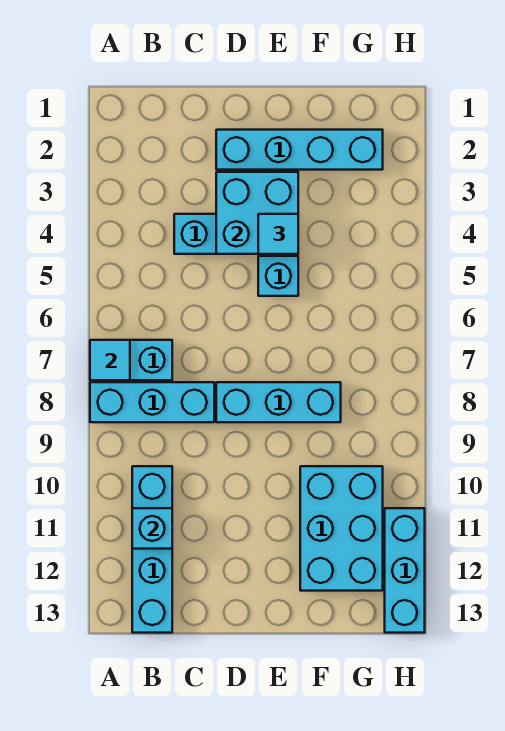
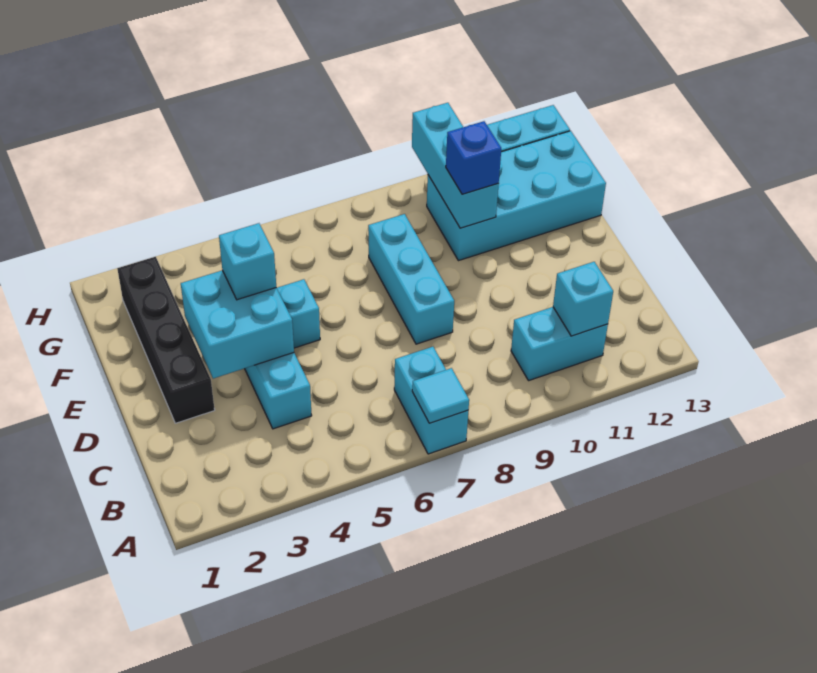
cyan 1x3 brick [90,382,214,422] -> cyan 1x3 brick moved to [412,103,499,228]
cyan 1x4 brick [132,466,172,633] -> cyan 1x2 brick [511,307,608,381]
cyan 1x4 brick [216,130,383,170] -> black 1x4 brick [117,257,215,423]
cyan 1x1 tile [258,214,298,254] -> cyan 1x1 brick [219,223,276,300]
cyan 2x3 brick [300,466,383,591] -> cyan 2x4 brick [427,131,606,261]
none -> blue 1x1 brick [446,121,501,194]

